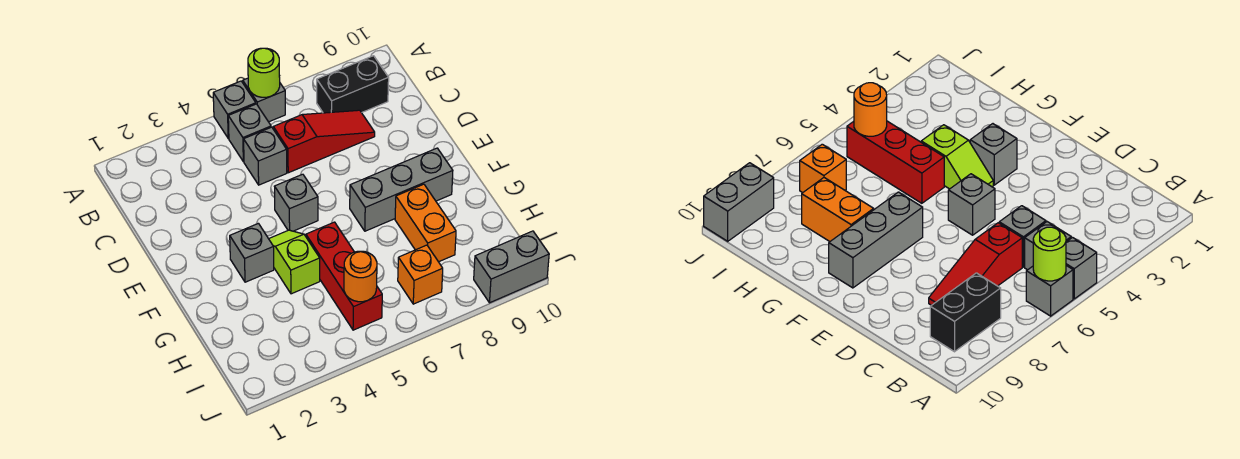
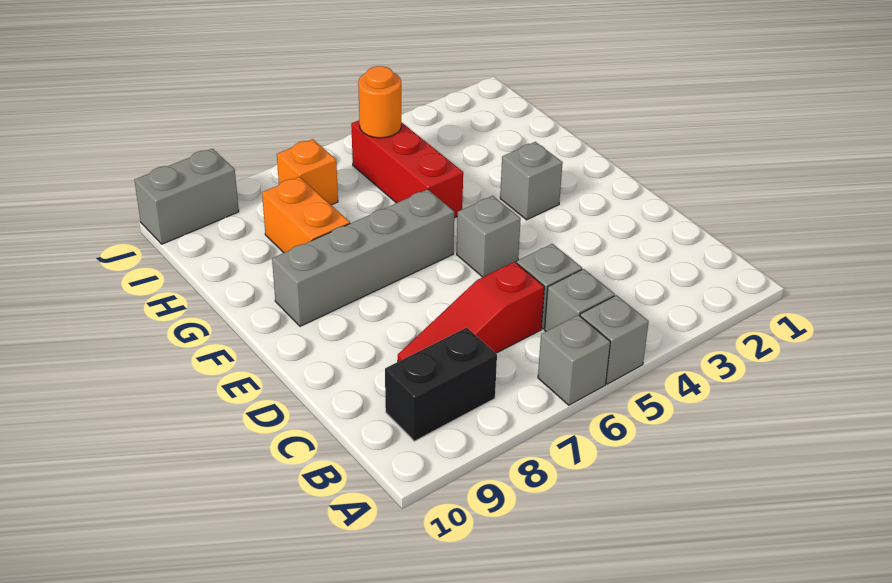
lime 1x1 round brick [248,48,280,97] -> none
lime 1x2 slope [269,230,320,294] -> none
grey 1x3 brick [350,148,453,231] -> grey 1x4 brick [272,189,454,326]

